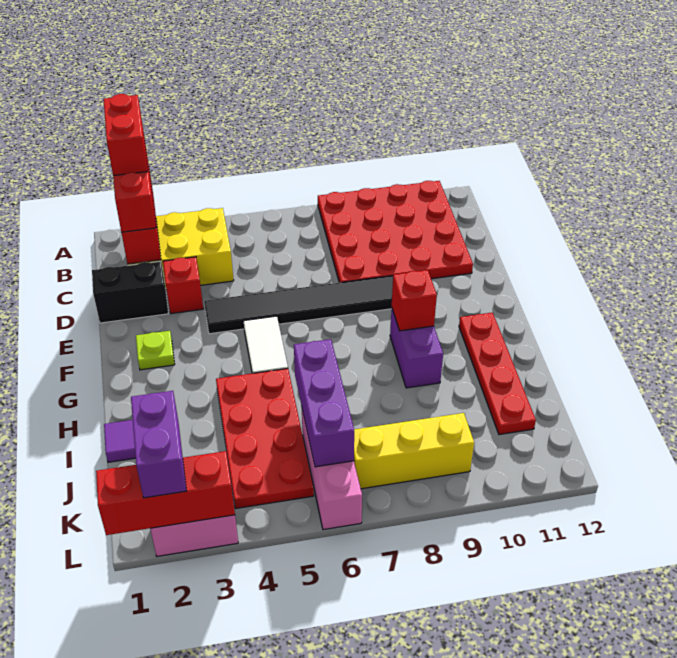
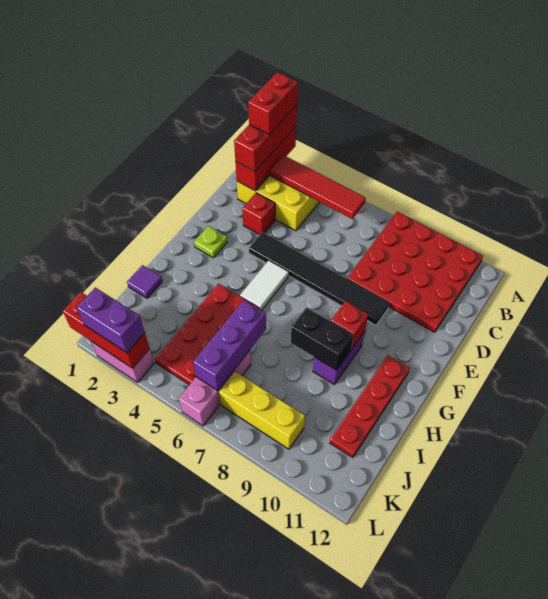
none -> red 1x4 tile [270,155,366,219]
black 1x2 brick [92,261,169,323] -> black 1x2 brick moved to [291,308,354,370]
purple 1x2 brick [131,391,186,498] -> purple 1x2 brick turned to [77,288,145,353]

